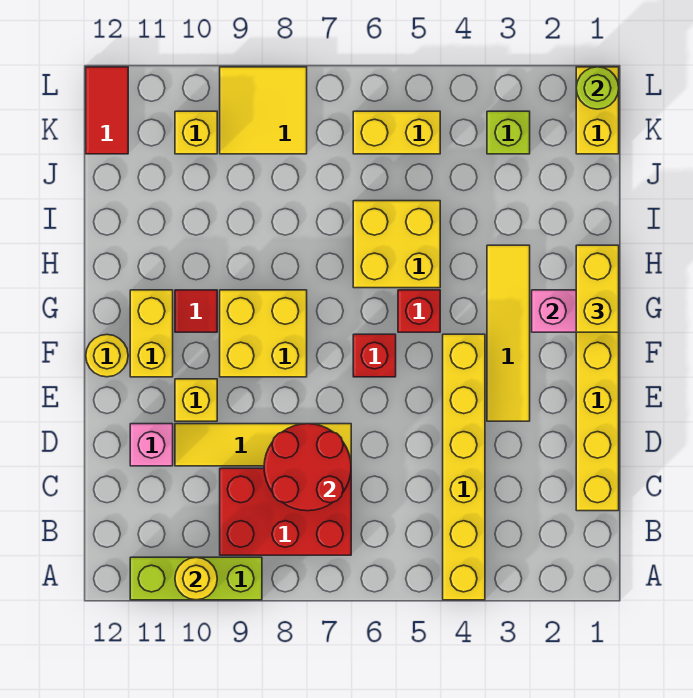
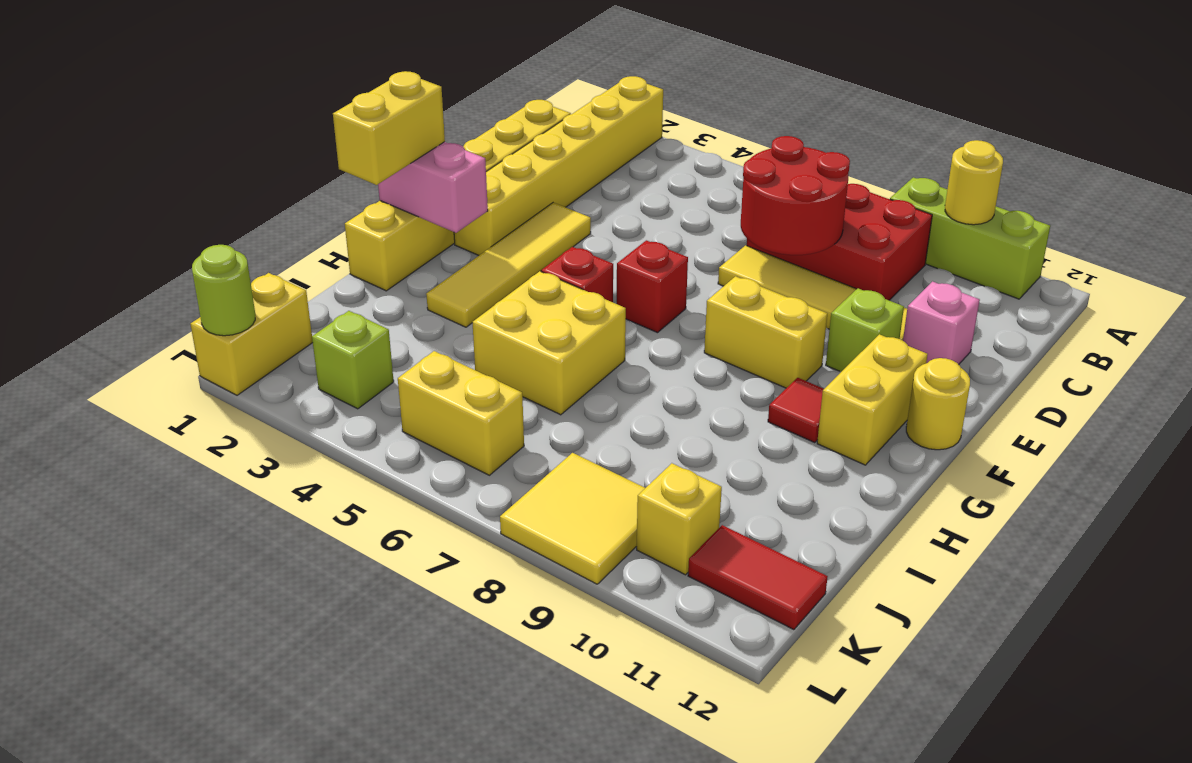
yellow 1x6 brick [443,334,485,600] -> yellow 1x6 brick moved to [454,76,663,255]
yellow 1x1 brick [175,379,217,421] -> lime 1x1 brick [826,288,904,372]
yellow 2x2 brick [220,290,307,377] -> yellow 1x2 brick [704,276,827,388]
red 1x2 tile [86,67,128,154] -> red 1x2 tile turned to [688,525,828,630]

